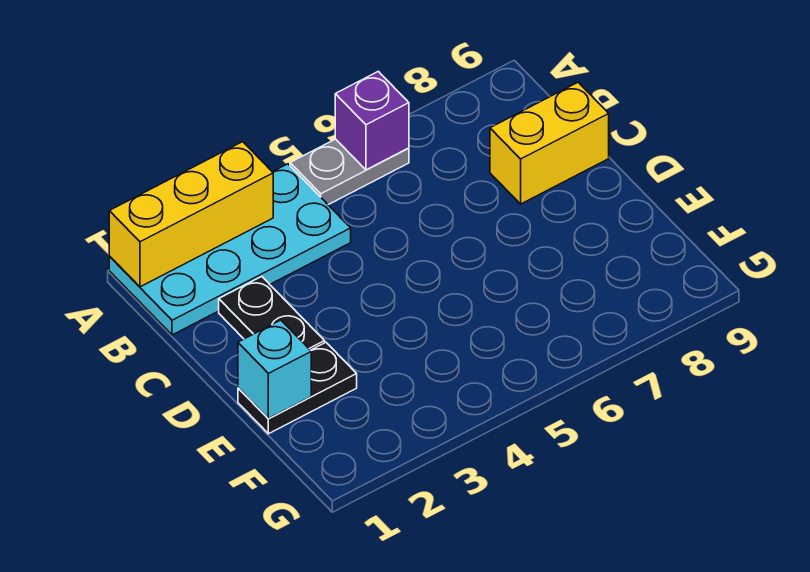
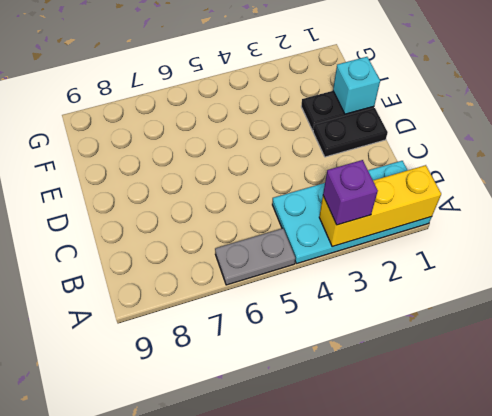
purple 1x1 brick [335,71,409,170] -> purple 1x1 brick moved to [323,160,378,225]
black 1x2 plate [219,277,325,350] -> black 1x2 plate turned to [313,108,388,157]
yellow 1x2 brick [490,82,609,204] -> none

